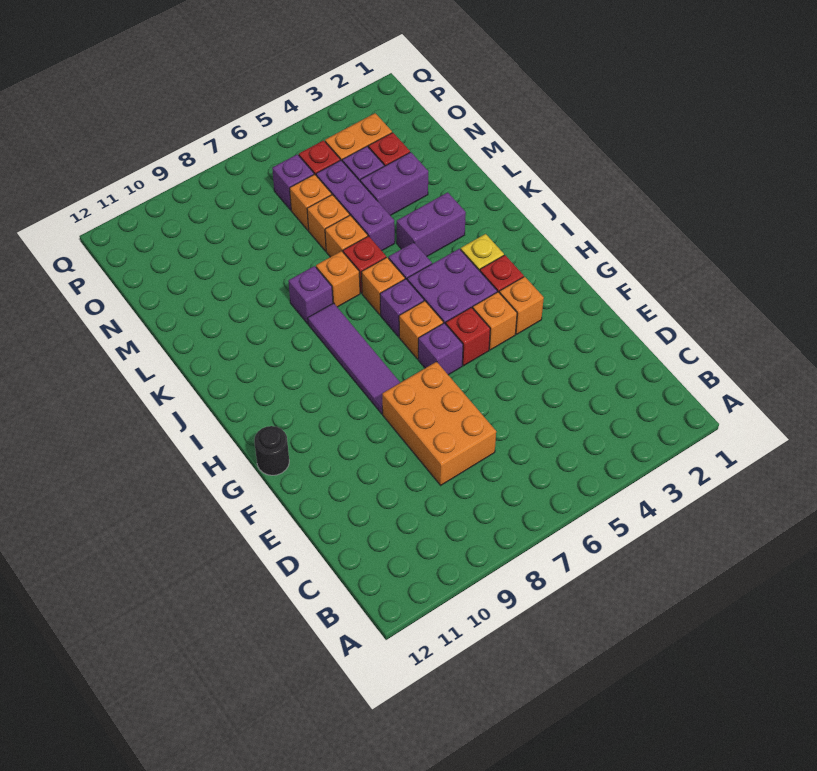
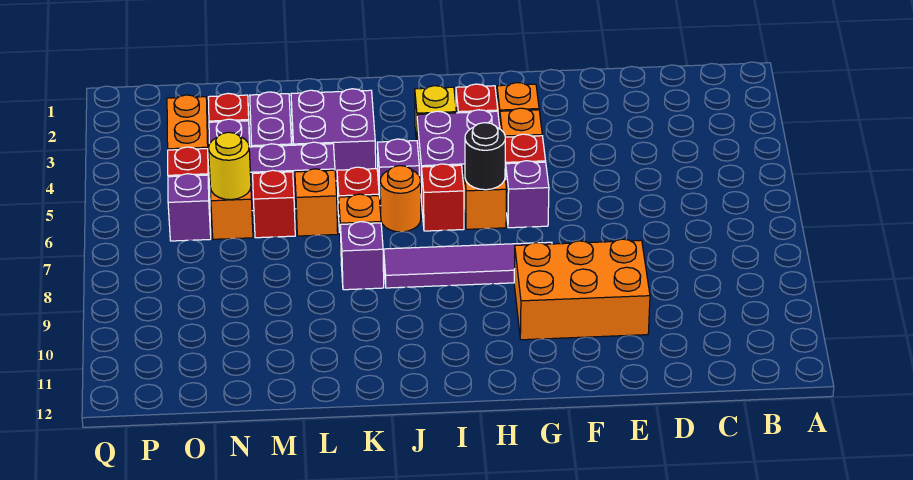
orange 2x3 brick [382,362,496,485] -> orange 2x3 brick moved to [514,239,650,340]
black 1x1 round brick [254,426,289,475] -> black 1x1 round brick moved to [465,123,505,190]
purple 1x1 brick [380,279,424,337] -> red 1x1 brick [421,164,464,231]
orange 1x1 brick [361,257,405,315] -> orange 1x1 round brick [380,166,421,232]
purple 1x2 brick [397,192,466,256] -> purple 2x2 brick [291,89,376,181]
orange 1x1 brick [307,195,350,251] -> red 1x1 brick [253,170,295,238]
none -> yellow 1x1 round brick [209,132,251,200]

